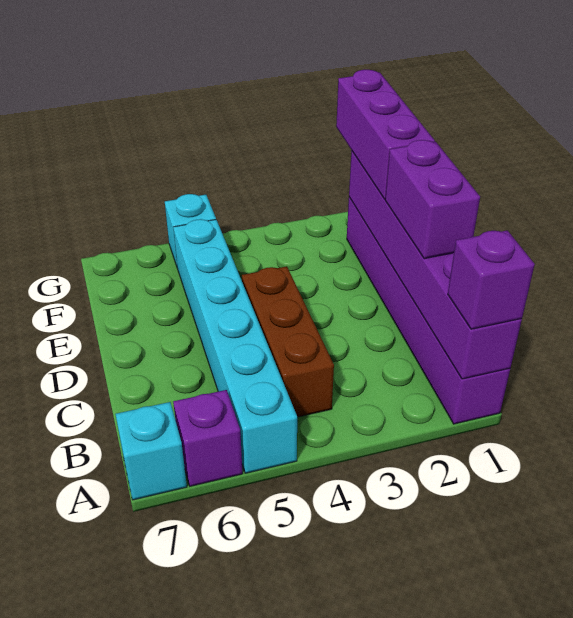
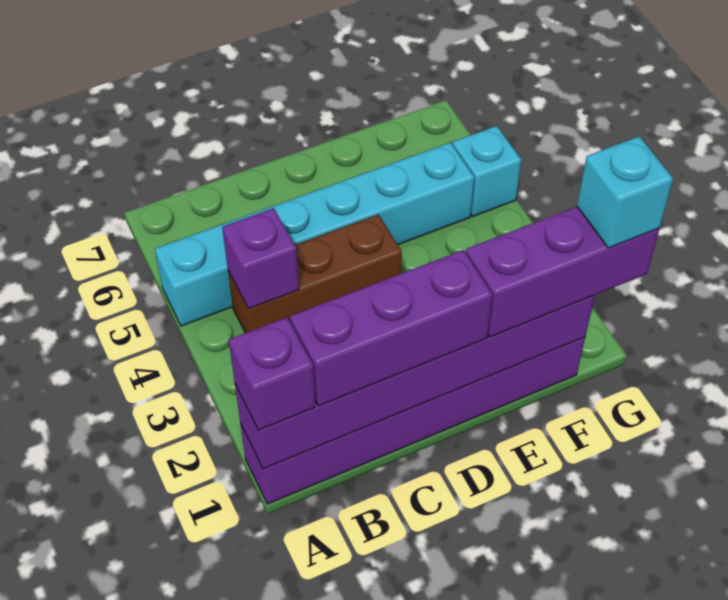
purple 1x1 brick [173,390,243,486] -> purple 1x1 brick moved to [222,208,299,309]
cyan 1x1 brick [116,402,187,500] -> cyan 1x1 brick moved to [577,136,673,248]
purple 1x2 brick [385,140,480,259] -> purple 1x3 brick [290,250,493,406]

